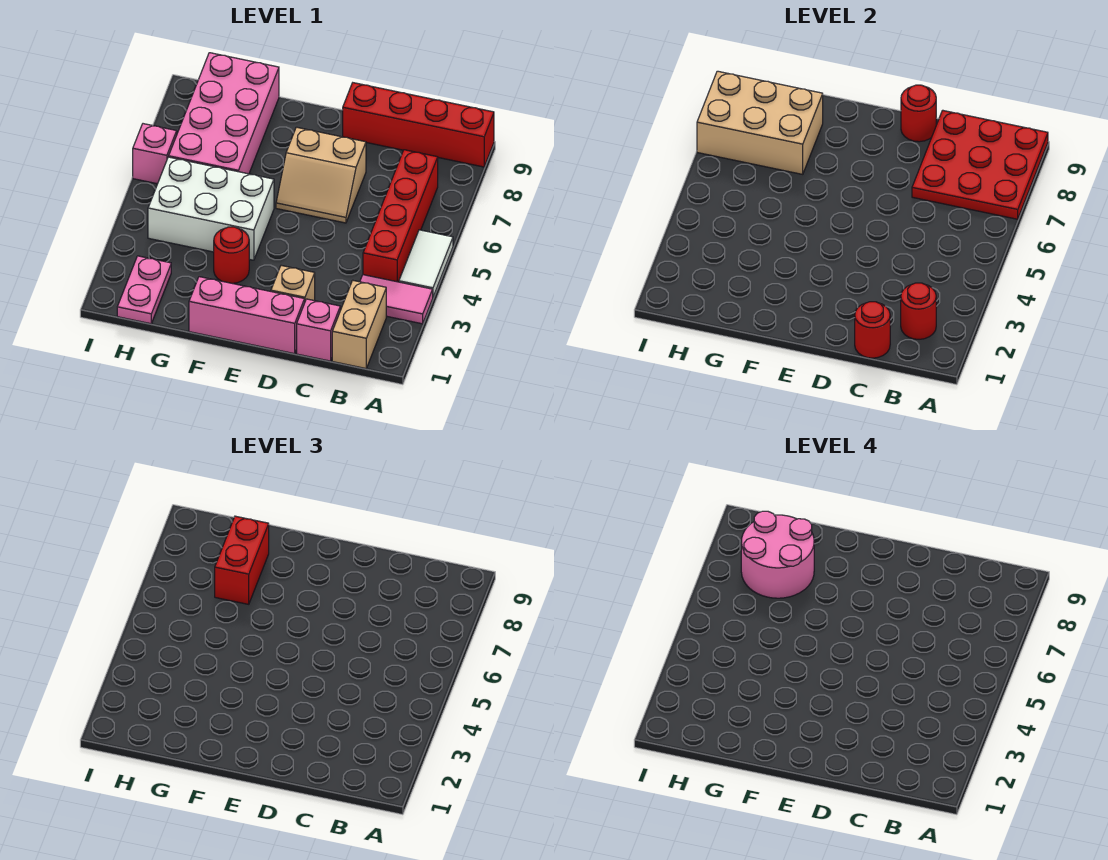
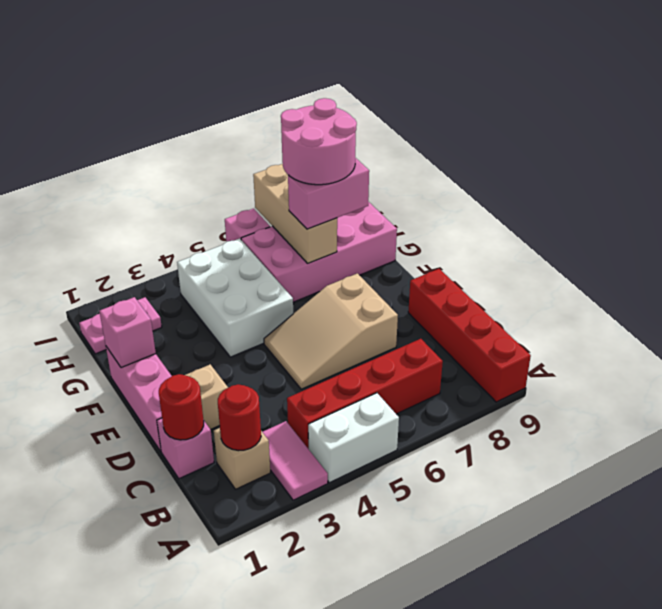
white 1x2 tile [399,230,453,297] -> white 1x2 brick [308,393,399,483]
red 3x3 plate [912,110,1048,219] -> none
tan 1x2 brick [332,280,386,368] -> tan 1x1 brick [214,428,270,489]
tan 2x2 slope [276,127,366,223] -> tan 2x3 slope [264,273,398,389]
red 1x1 round brick [901,85,936,142] -> none
none -> pink 1x1 brick [99,297,156,368]
red 1x1 round brick [214,227,249,283] -> none
tan 2x3 brick [697,71,823,174] -> tan 1x3 brick [253,164,337,263]
red 1x2 brick [215,516,269,604] -> pink 1x2 brick [288,158,369,229]

